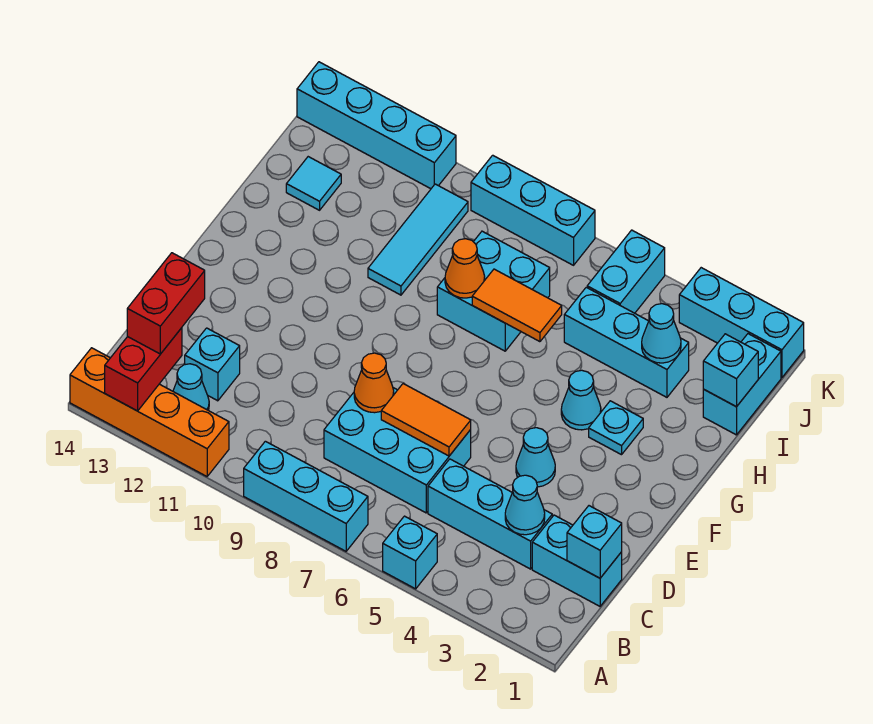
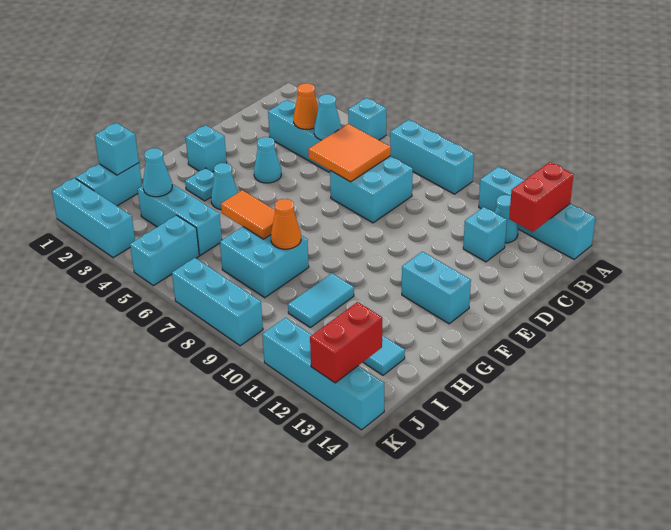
orange 1x4 brick [70,348,229,476] -> cyan 1x4 brick [479,167,596,259]
red 1x2 brick [127,253,205,354] -> red 1x2 brick moved to [310,302,382,383]
cyan 1x2 brick [532,515,622,606] -> cyan 1x2 brick moved to [402,252,471,324]
cyan 1x1 brick [567,506,622,578] -> cyan 1x1 brick moved to [185,125,227,172]
cyan 1x1 cone [505,475,545,535] -> cyan 1x1 cone moved to [314,94,341,140]
cyan 2x3 brick [324,388,471,513] -> cyan 2x2 brick [330,156,413,223]
orange 1x2 tile [381,384,471,456] -> orange 2x2 tile [308,124,391,182]
orange 1x1 cone [354,353,394,413] -> orange 1x1 cone moved to [294,83,318,129]
cyan 1x3 tile [368,184,468,295] -> cyan 1x2 tile [288,274,354,327]

